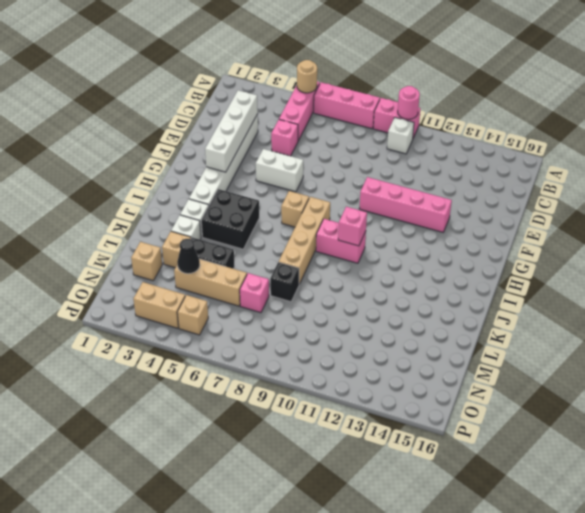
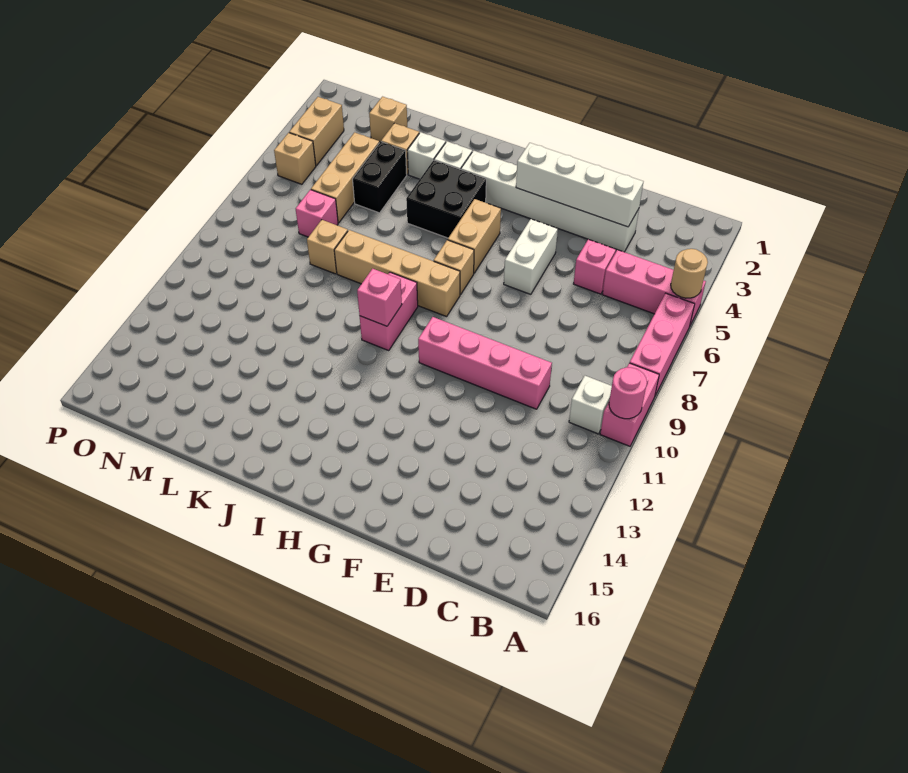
pink 1x4 brick [359,177,452,232] -> pink 1x4 brick turned to [418,317,552,409]
none -> tan 1x2 brick [448,199,501,273]
black 1x1 brick [270,262,299,302] -> tan 1x1 brick [307,220,348,274]
black 1x1 cone [177,239,200,274] -> none

